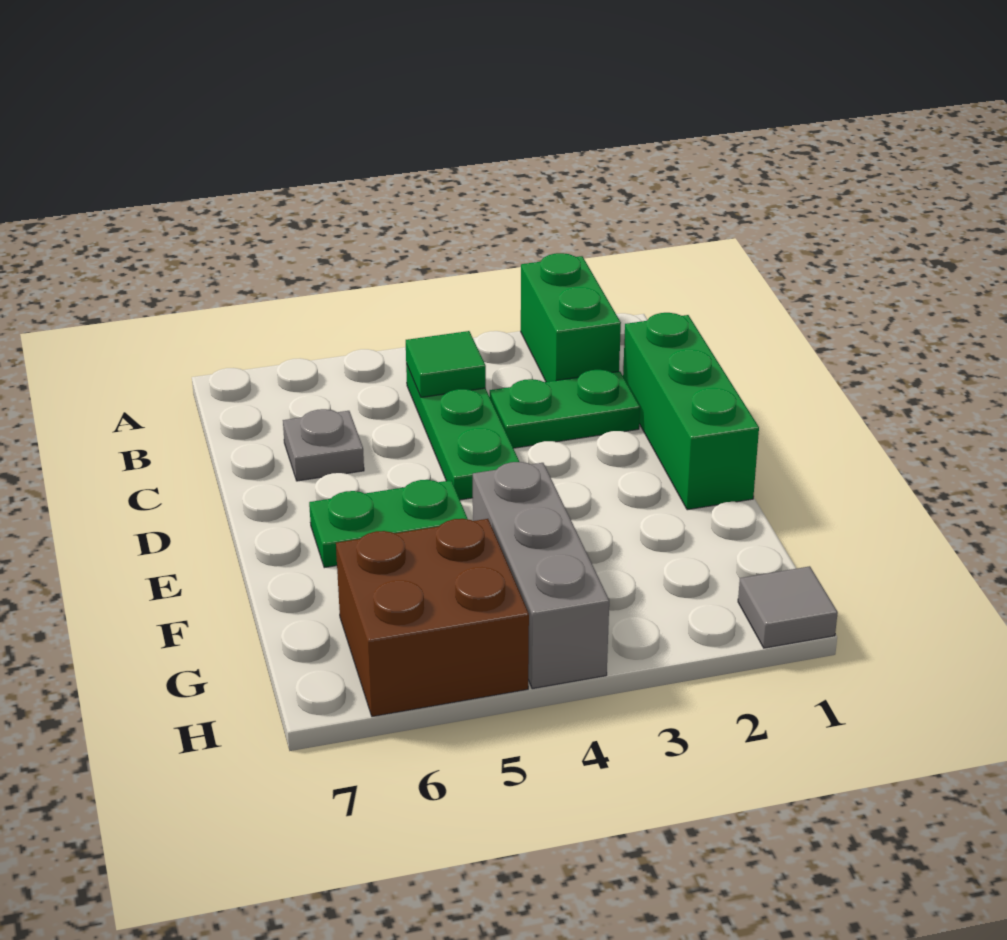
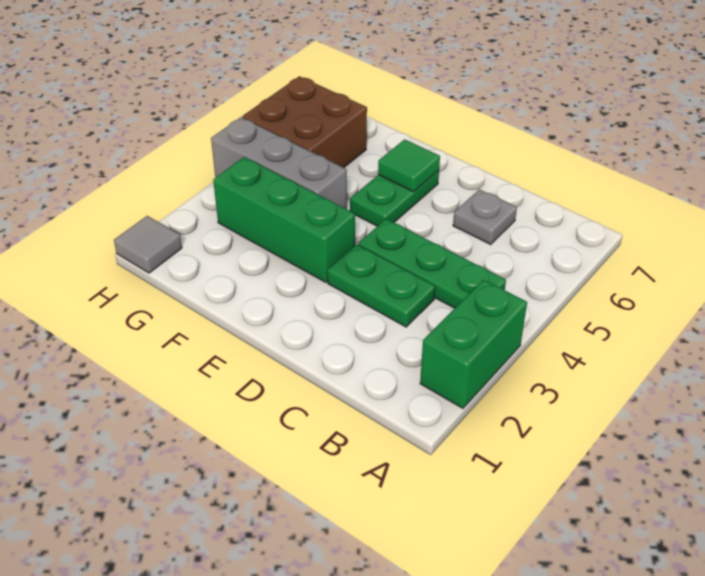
green 1x2 brick [521,253,621,382] -> green 1x2 brick turned to [420,280,527,408]
green 1x1 tile [406,331,486,397] -> green 1x1 tile moved to [378,139,440,192]
green 1x3 brick [623,313,759,510] -> green 1x3 brick moved to [213,157,355,282]
green 1x2 plate [490,370,640,448] -> green 1x2 plate turned to [327,244,435,327]

